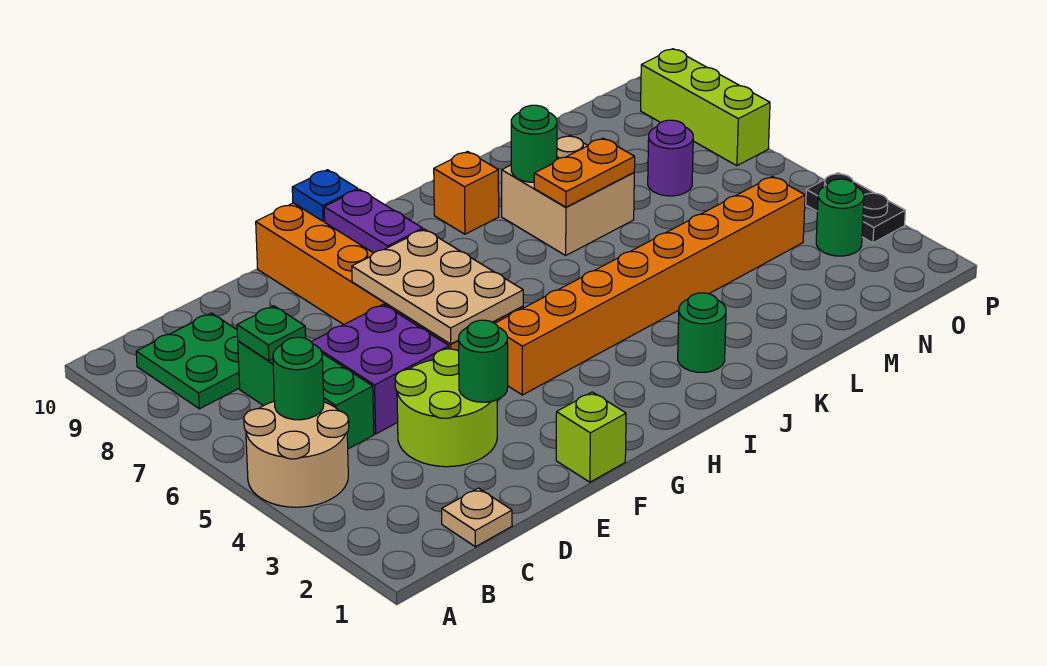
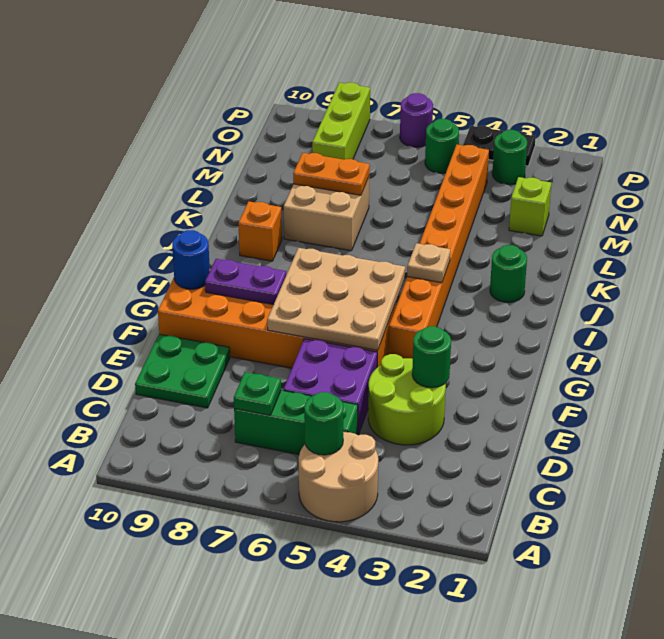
green 2x2 plate [136,313,240,409] -> green 2x2 plate moved to [135,334,230,408]
tan 1x1 plate [442,488,512,547] -> tan 1x1 plate moved to [407,243,450,283]
lime 1x1 brick [556,392,626,482] -> lime 1x1 brick moved to [509,177,551,236]
tan 2x3 plate [352,229,523,344] -> tan 3x3 plate [267,248,405,350]
blue 1x1 plate [292,170,358,221] -> blue 1x1 round brick [172,230,210,289]
orange 1x2 plate [534,138,635,207] -> orange 1x2 plate turned to [293,153,370,195]
green 1x1 round brick [511,105,557,182] -> green 1x1 round brick moved to [425,119,459,173]
purple 1x1 round brick [648,120,693,196] -> purple 1x1 round brick moved to [400,93,433,147]
lime 1x3 brick [641,49,770,166] -> lime 1x3 brick turned to [312,83,370,160]

